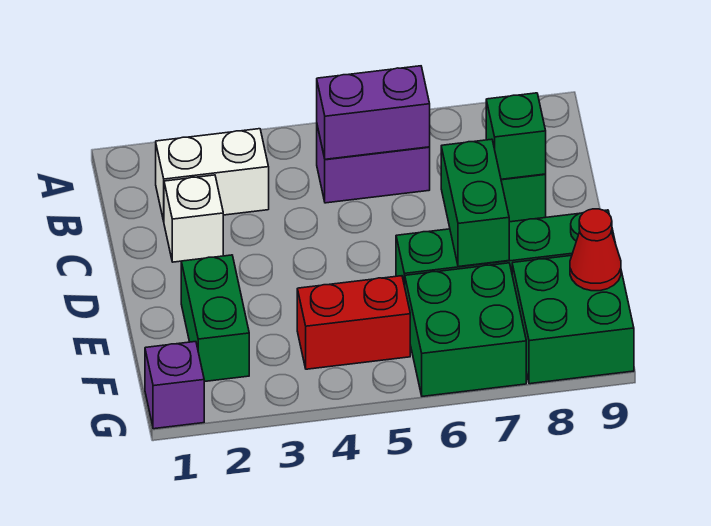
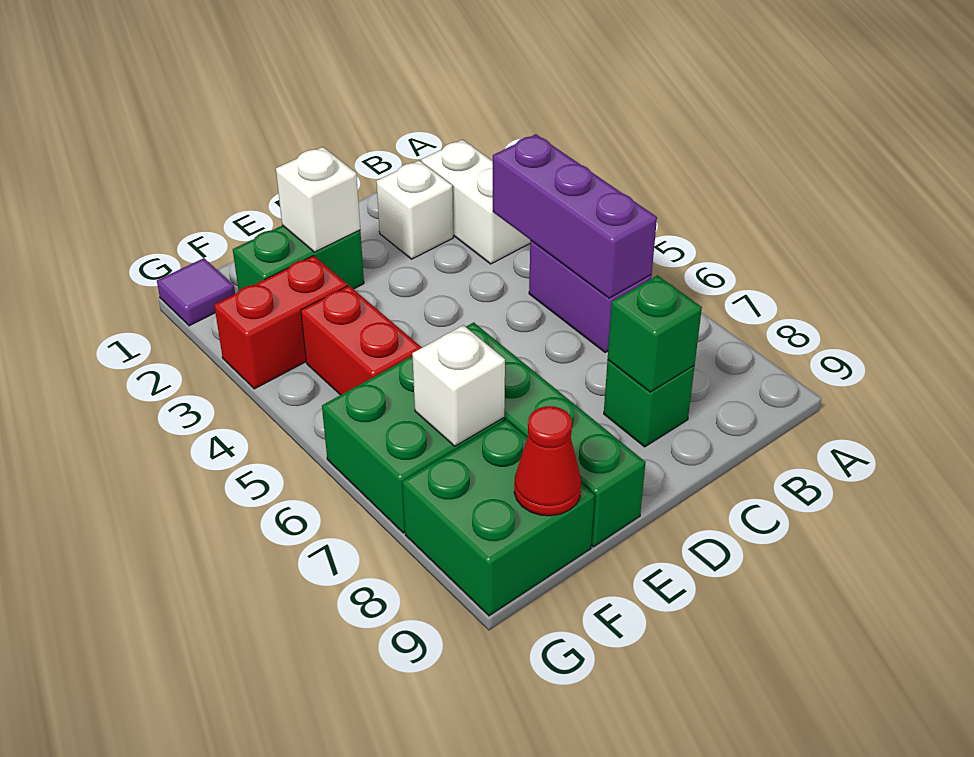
purple 1x2 brick [317,66,430,159] -> purple 1x3 brick [493,134,657,298]
green 1x2 brick [441,139,509,267] -> none
none -> white 1x1 brick [276,147,360,252]
none -> red 1x2 brick [214,256,347,389]
none -> white 1x1 brick [412,325,505,446]
purple 1x1 brick [145,342,204,429] -> purple 1x1 tile [157,258,235,326]

